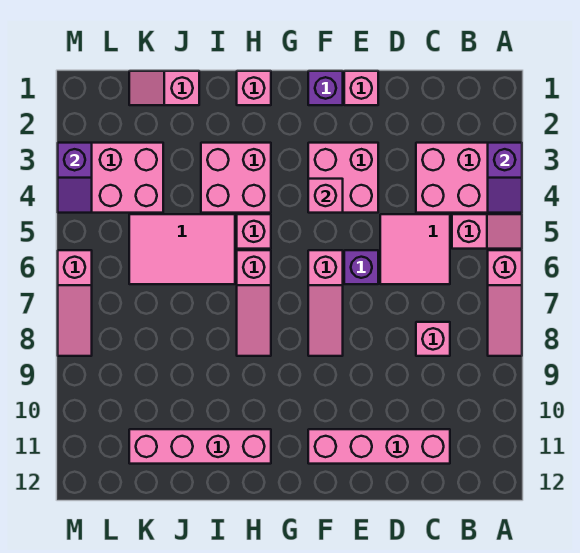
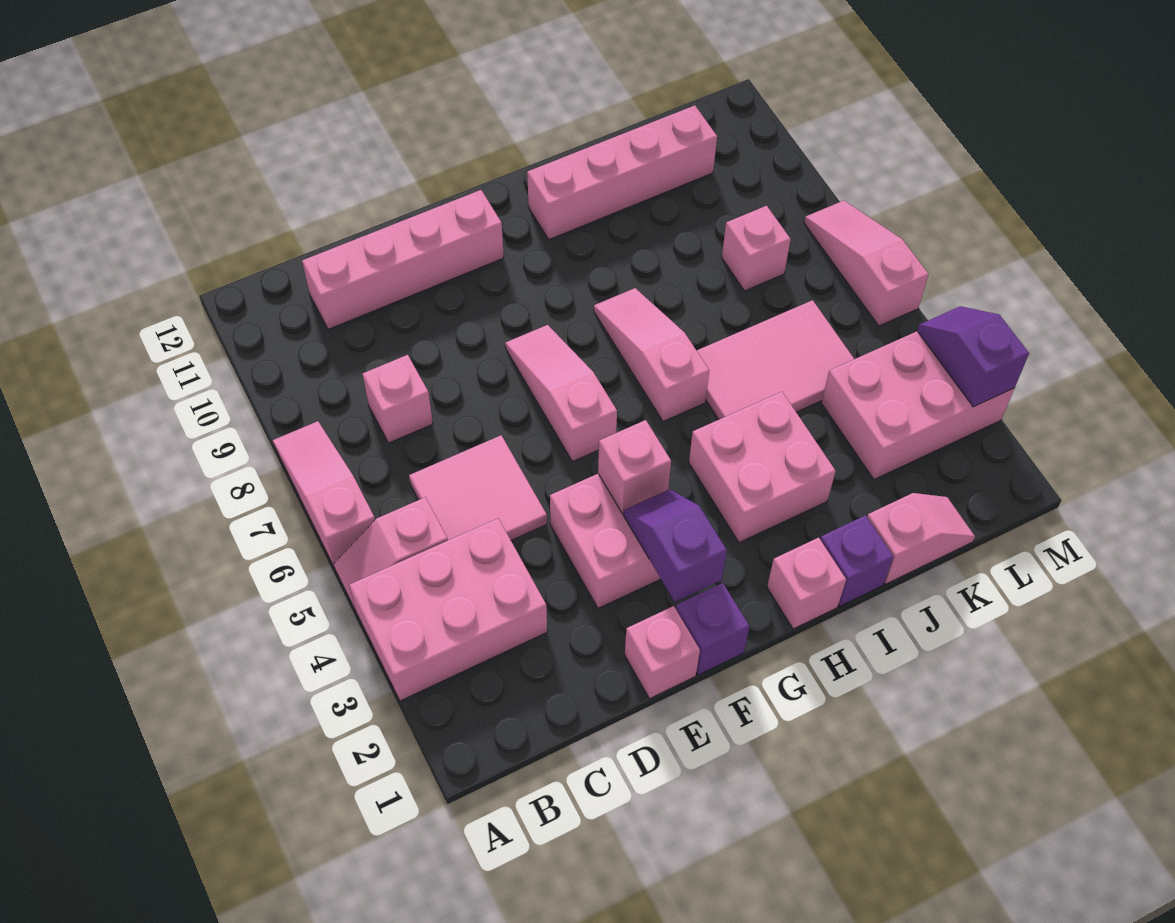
purple 1x2 slope [488,143,522,213] -> purple 1x2 slope moved to [623,489,727,602]
purple 1x1 brick [344,250,378,284] -> purple 1x1 brick moved to [820,515,894,606]
pink 1x1 brick [237,214,271,249] -> pink 1x1 brick moved to [722,206,791,291]

